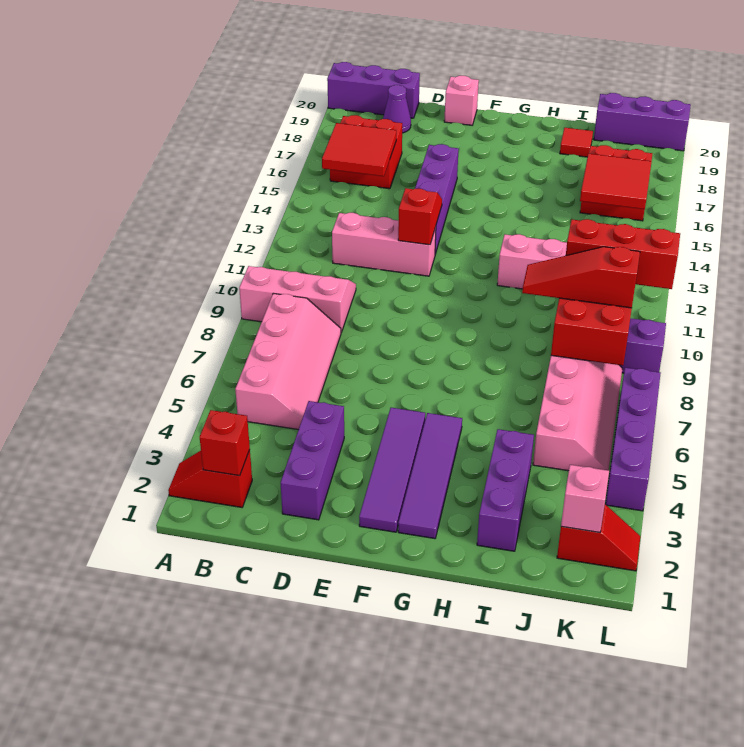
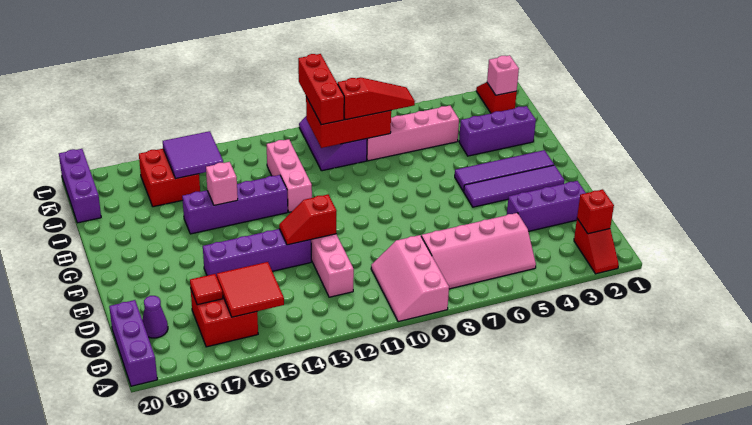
pink 2x4 slope [235,293,341,430] -> pink 2x4 slope turned to [421,213,536,289]
pink 1x1 brick [444,76,479,125] -> pink 1x1 brick moved to [206,162,238,205]
red 1x3 slope [522,247,640,308] -> red 1x3 slope turned to [338,77,415,120]
red 1x1 tile [560,128,593,157] -> red 1x1 tile moved to [190,274,223,305]
red 2x2 tile [580,154,652,209] -> purple 2x2 tile [163,131,223,179]
purple 1x4 brick [606,368,661,511] -> purple 1x4 brick moved to [182,175,288,234]

